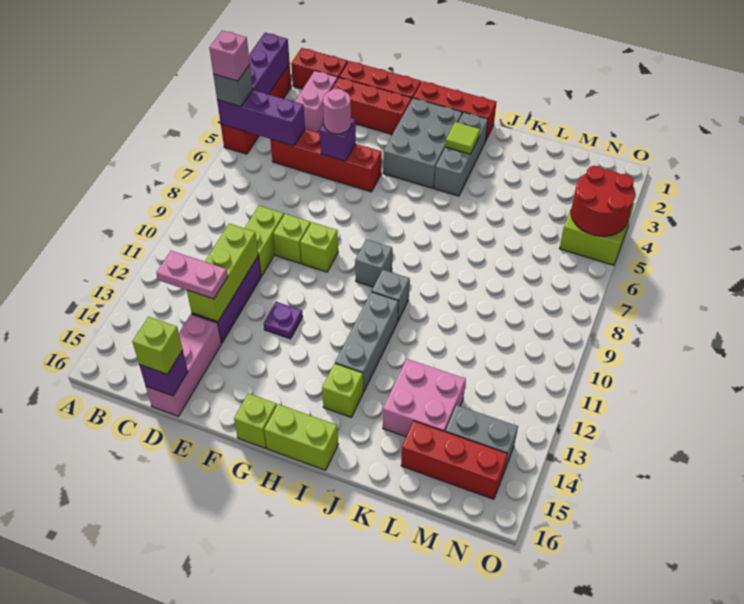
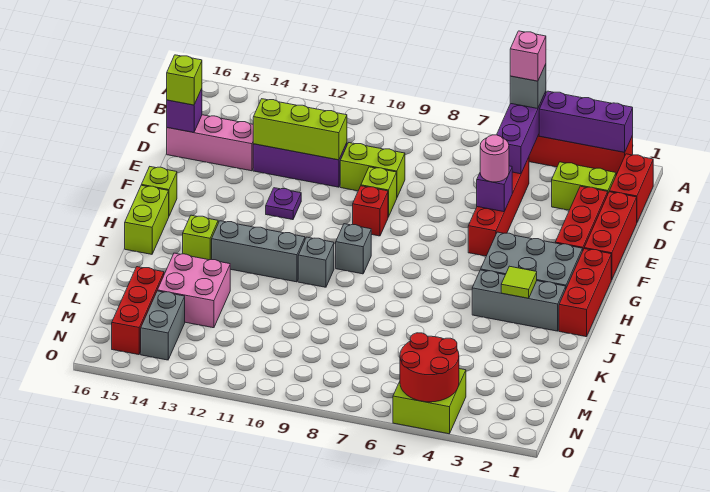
pink 1x2 brick [295,71,338,133] -> lime 1x2 brick [552,162,616,210]
pink 1x2 plate [156,251,228,299] -> none
lime 1x1 brick [300,222,338,272] -> red 1x1 brick [353,186,388,236]

